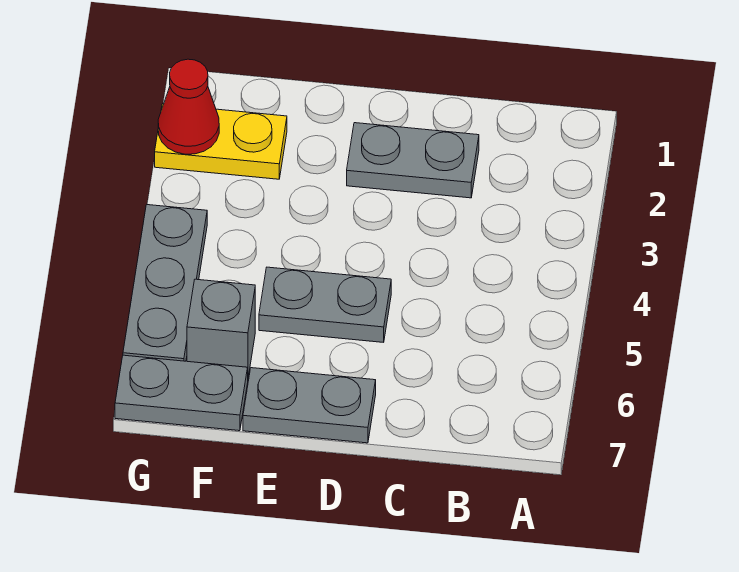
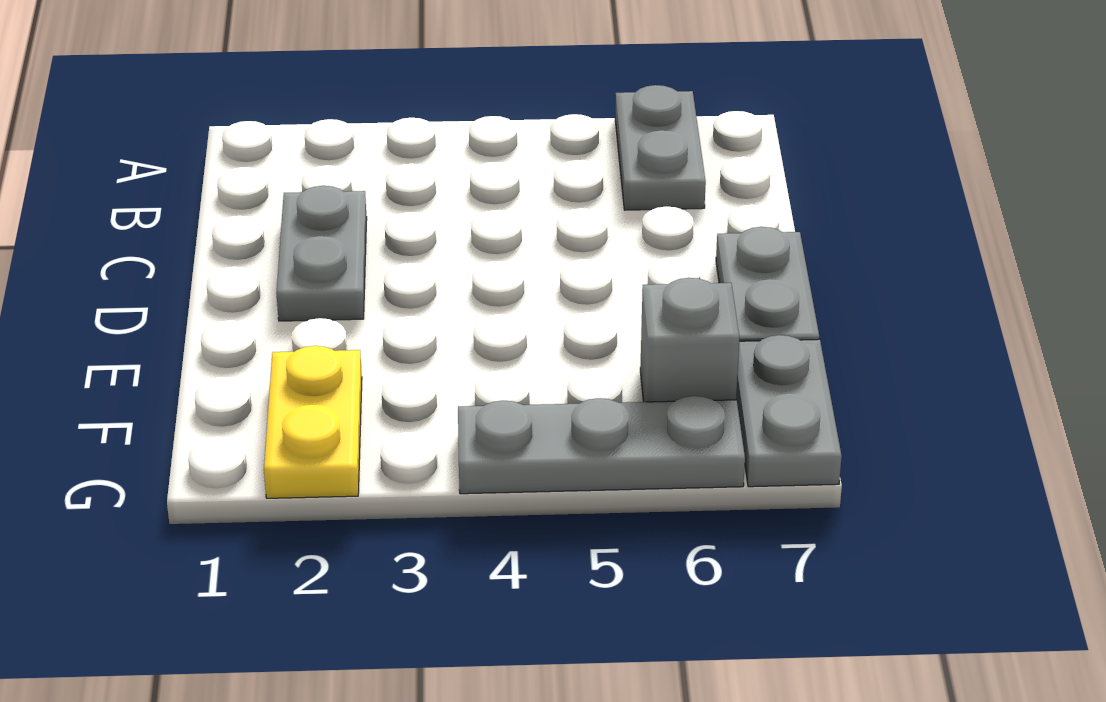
grey 1x2 plate [259,267,391,342] -> grey 1x2 plate moved to [615,85,706,210]
red 1x1 cone [158,59,219,154] -> none

